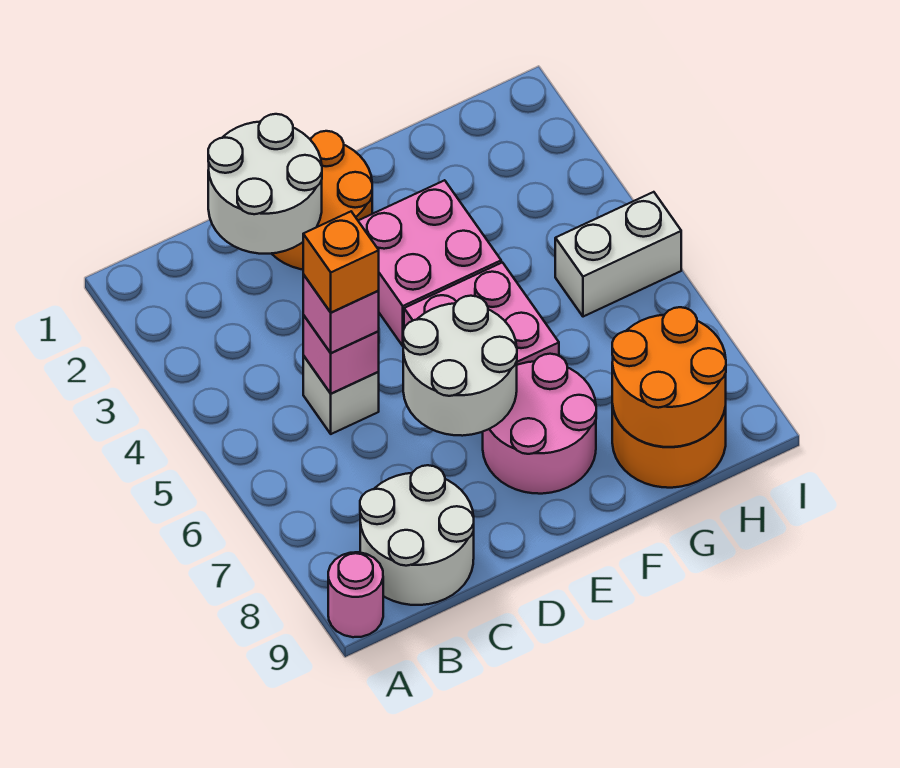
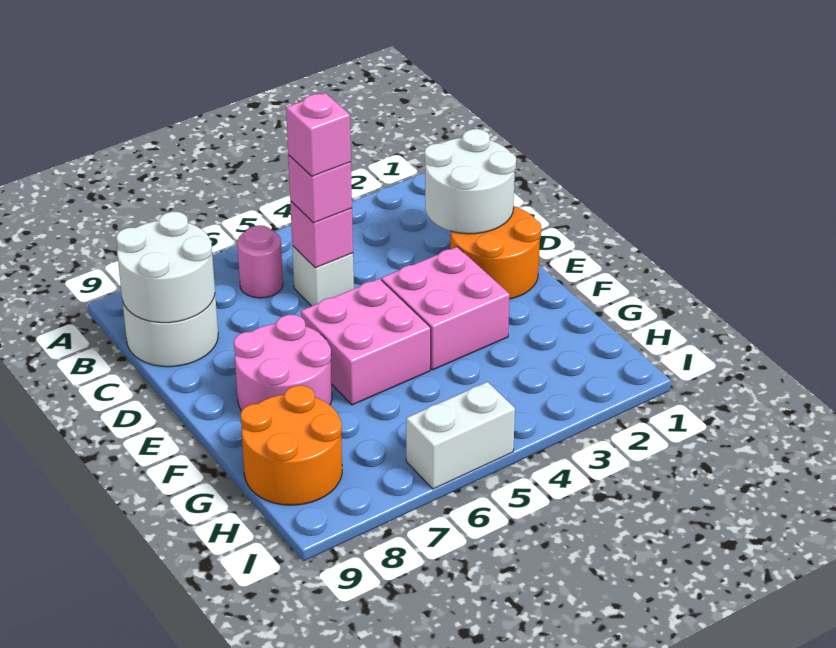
pink 1x1 round brick [328,552,383,637] -> pink 1x1 round brick moved to [237,225,283,298]
orange 1x1 brick [303,212,379,312] -> pink 1x1 brick [286,93,351,176]
white 2x2 round brick [403,296,517,436] -> white 2x2 round brick moved to [116,212,215,323]
orange 2x2 round brick [612,307,726,447] -> none
white 1x2 brick [555,192,681,317] -> white 1x2 brick turned to [406,382,515,489]

